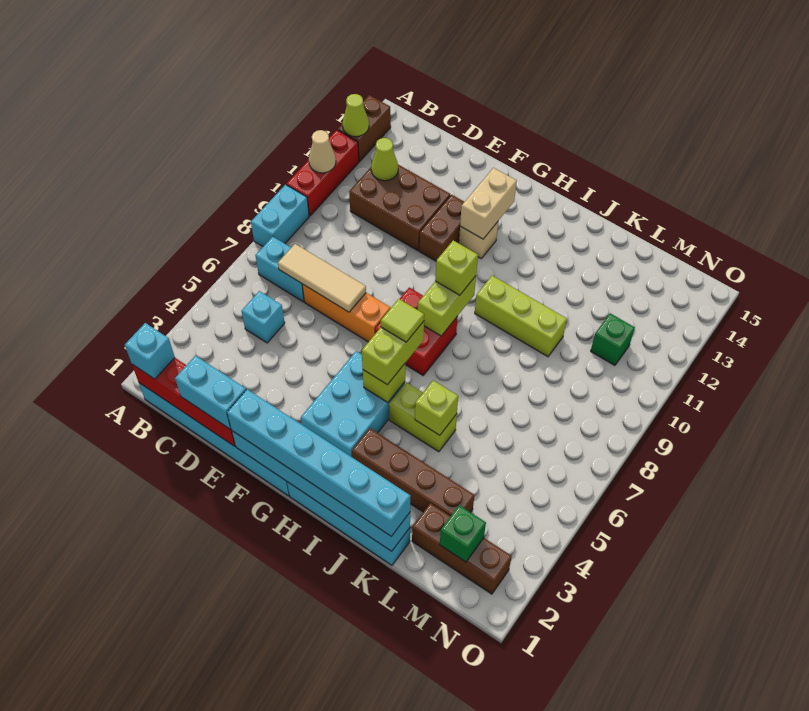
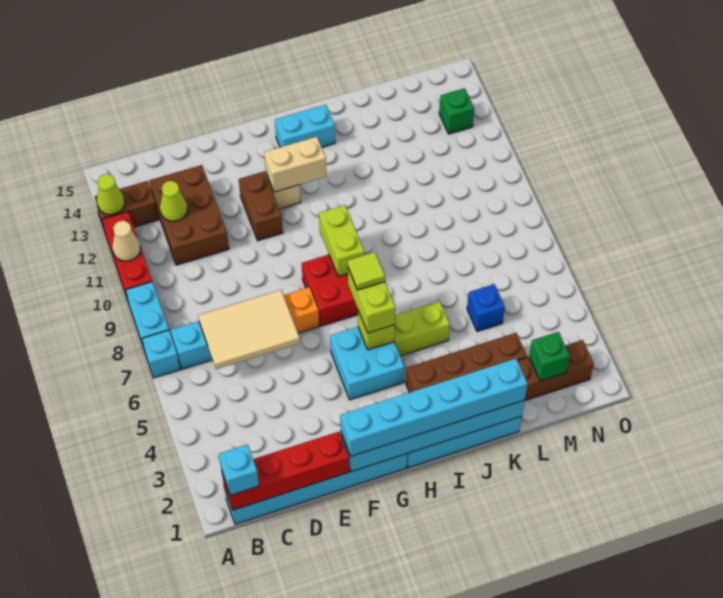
brown 1x2 brick [337,95,391,161] -> brown 1x2 brick turned to [95,181,159,231]
cyan 1x1 brick [242,291,285,343] -> cyan 1x1 brick moved to [142,330,180,378]
tan 1x3 tile [278,244,366,312] -> tan 2x3 tile [198,290,300,369]
brown 2x3 brick [349,165,450,251] -> brown 2x3 brick turned to [149,165,229,265]
cyan 1x2 brick [175,356,246,429] -> cyan 1x2 brick moved to [275,105,335,147]
cyan 2x3 brick [301,351,405,457] -> cyan 2x2 brick [330,327,404,400]
tan 1x2 brick [460,168,517,239] -> tan 1x2 brick turned to [264,137,326,192]
lime 1x1 brick [435,240,478,295] -> none
lime 1x3 brick [475,276,567,357] -> none
lime 1x1 brick [415,380,458,435] -> none
none -> blue 1x1 brick [467,284,505,332]
green 1x1 brick [591,313,635,365] -> green 1x1 brick moved to [439,88,474,134]

